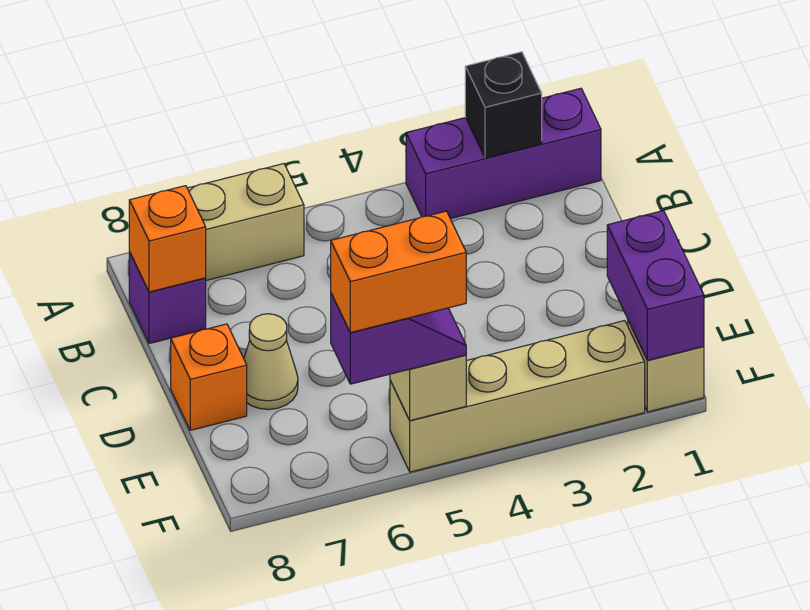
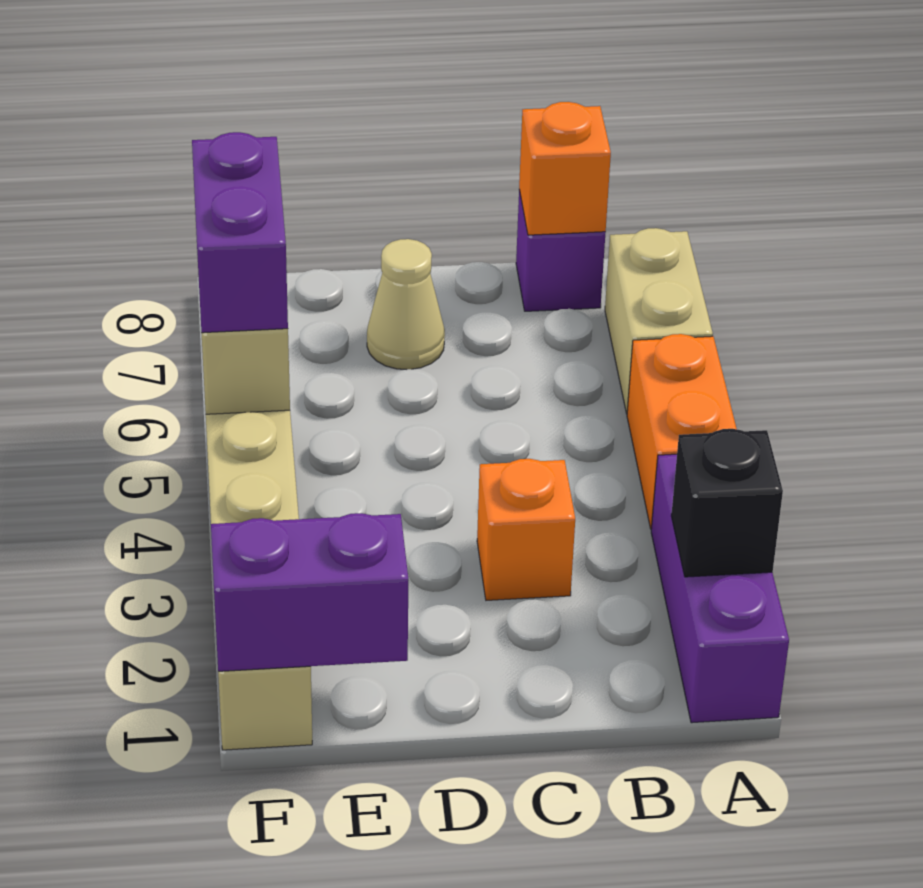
orange 1x1 brick [171,324,247,430] -> orange 1x1 brick moved to [477,459,575,600]
purple 1x2 slope [331,294,466,384] -> purple 1x2 brick [192,132,288,333]
orange 1x2 brick [331,211,466,333] -> orange 1x2 brick moved to [627,334,737,529]

